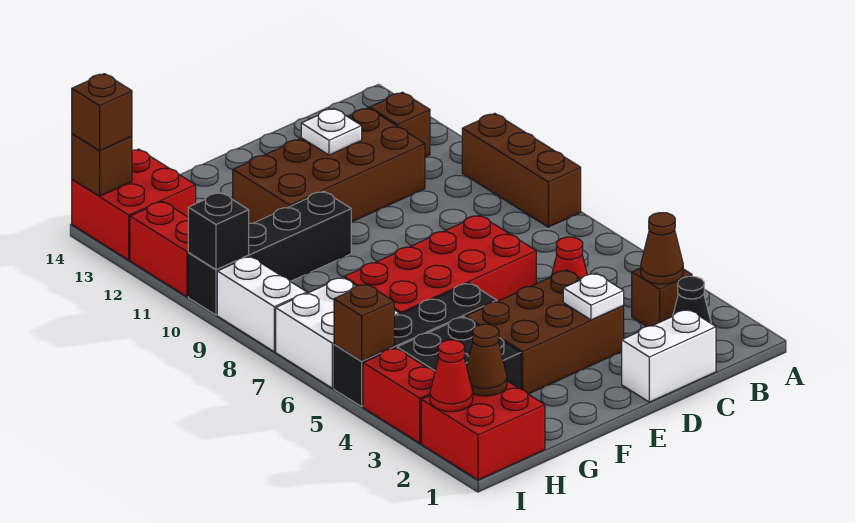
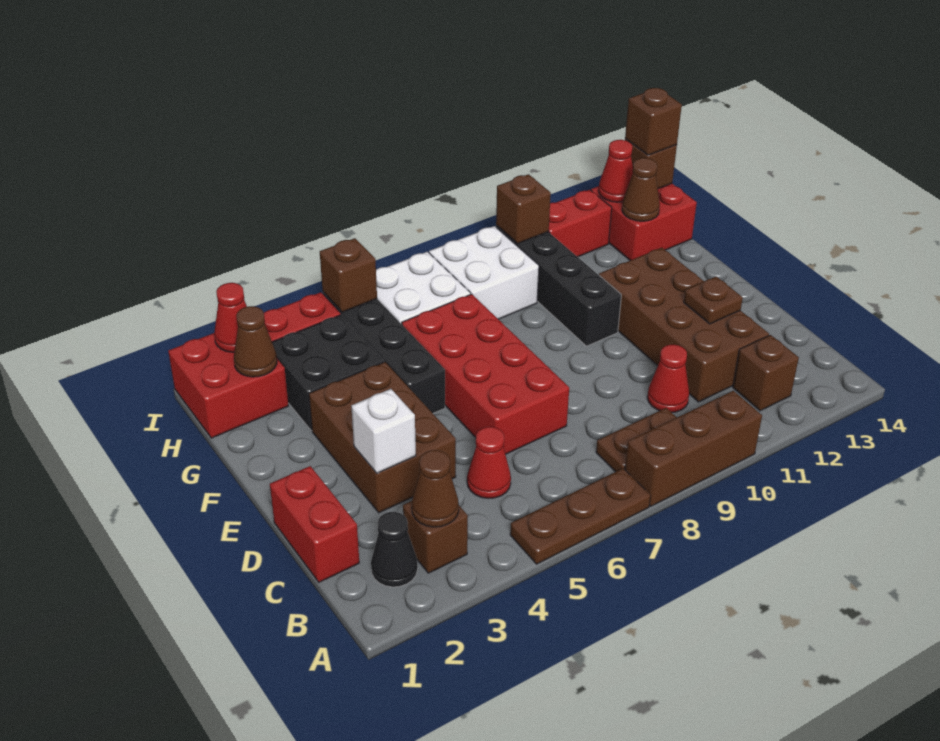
none -> brown 1x3 plate [510,468,651,564]
none -> brown 1x2 plate [596,408,677,472]
white 1x2 brick [622,309,716,402] -> red 1x2 brick [270,466,359,582]
none -> red 1x1 cone [647,345,689,413]
white 1x1 plate [563,273,624,320] -> white 1x1 brick [351,389,416,473]
white 1x1 plate [301,108,362,155] -> brown 1x1 plate [684,277,743,324]
none -> brown 1x1 cone [622,158,660,221]
white 1x2 brick [217,256,307,352] -> white 2x2 brick [429,226,539,319]
black 1x1 brick [188,192,249,269] -> brown 1x1 brick [496,174,551,244]
none -> red 1x1 cone [598,140,633,202]

